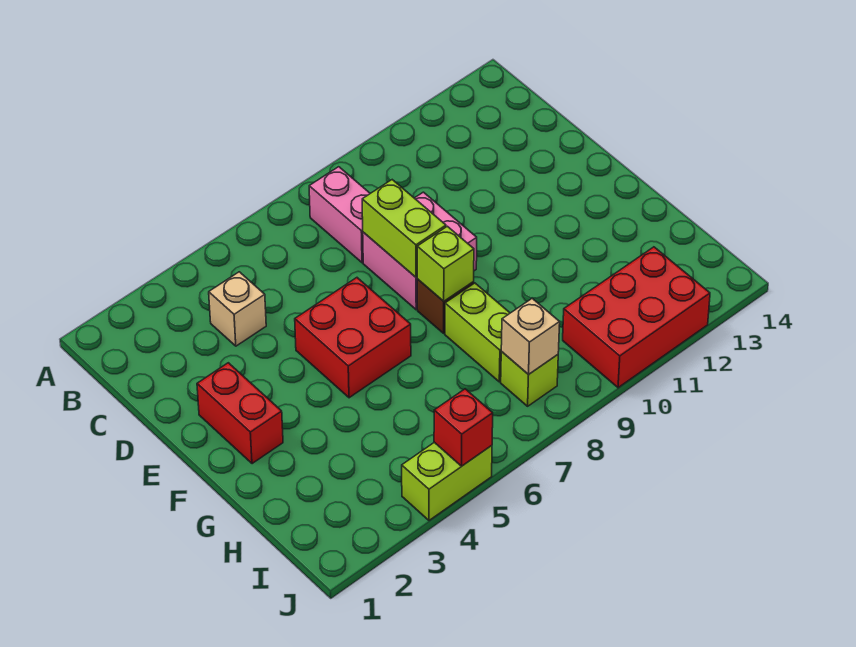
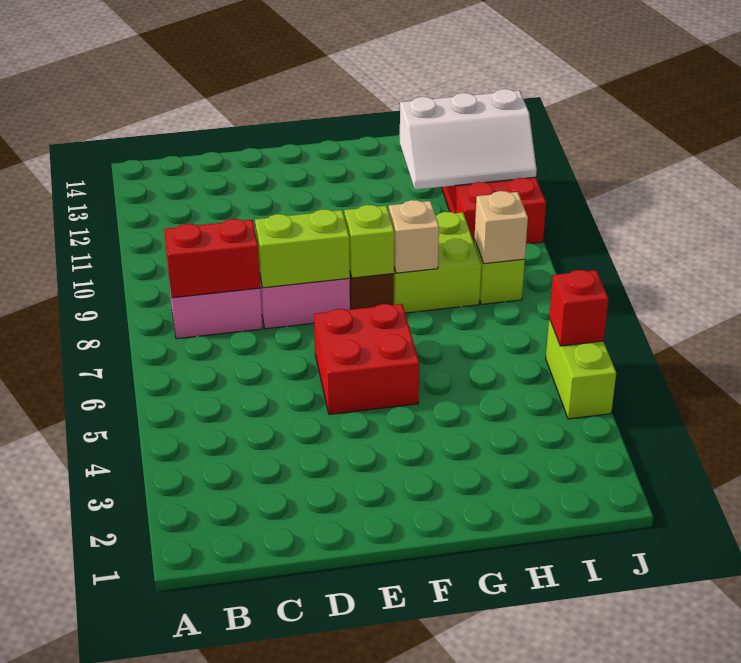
tan 1x1 brick [209,272,266,346] -> tan 1x1 brick moved to [389,200,439,273]
red 1x2 brick [197,363,283,464] -> red 1x2 brick moved to [164,219,260,298]
lime 1x2 brick [445,283,510,382] -> lime 2x2 brick [394,212,481,313]
none -> white 2x3 slope [400,89,537,190]

